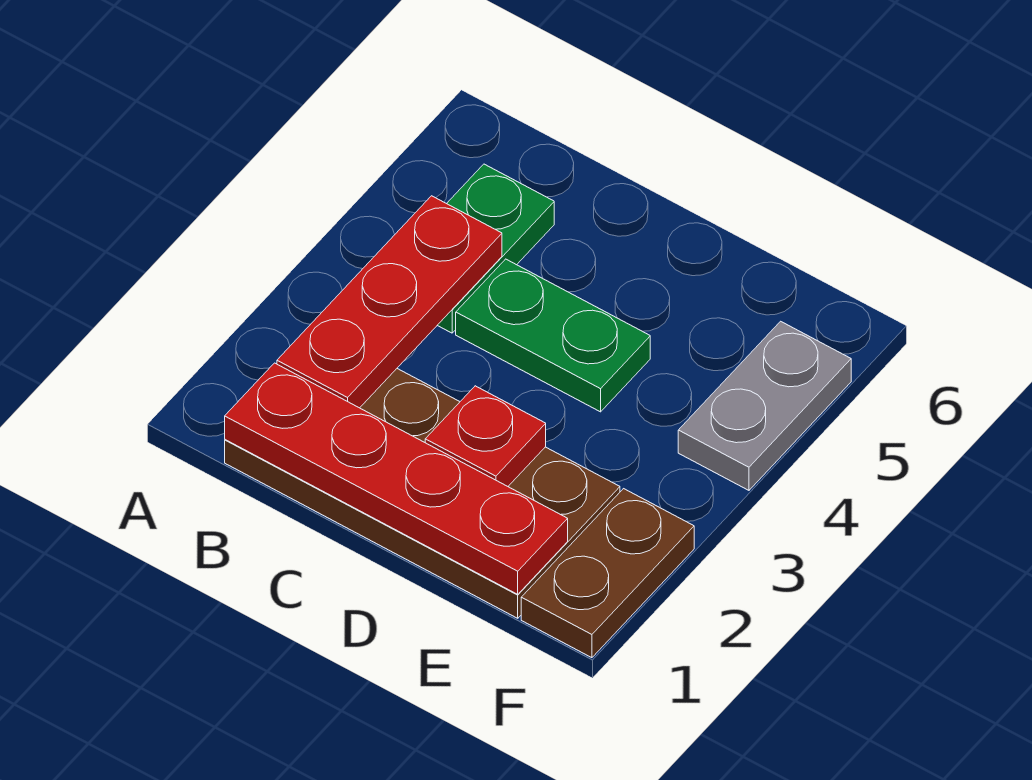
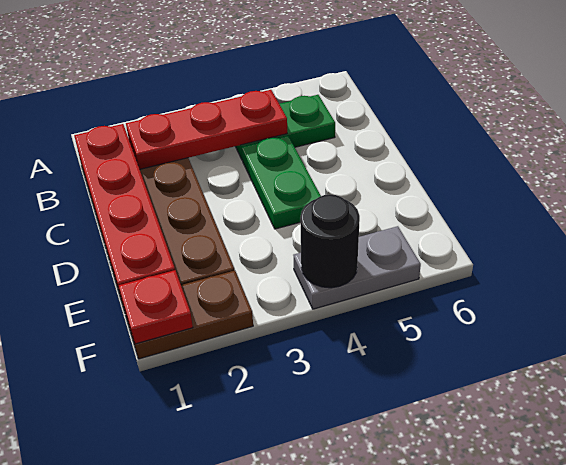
red 1x1 plate [425,386,546,486] -> red 1x1 plate moved to [119,270,193,344]
none -> black 1x1 round brick [300,194,360,288]

